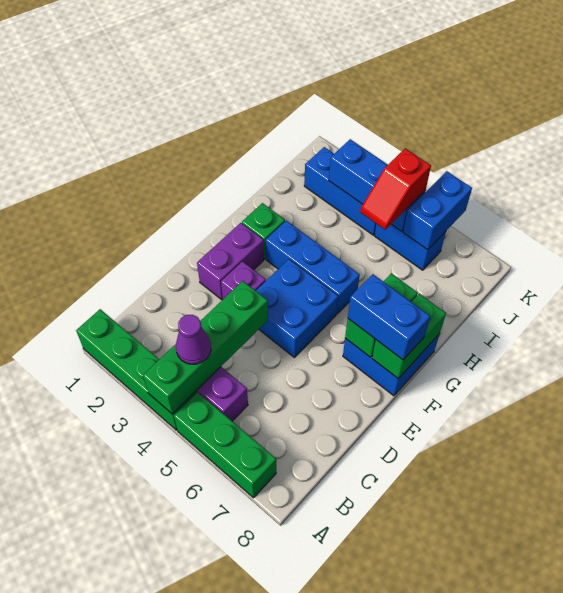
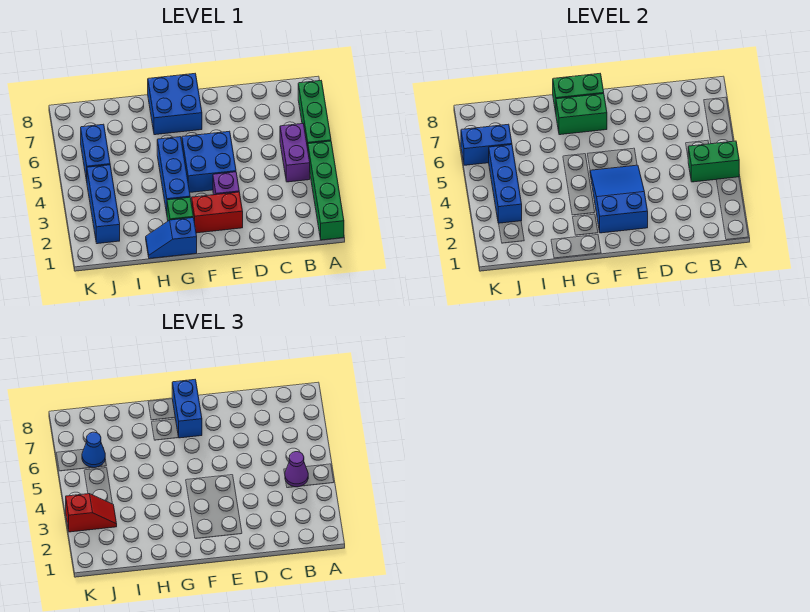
green 1x4 brick [143,281,268,414] -> green 1x2 brick [688,141,739,182]
purple 1x2 brick [197,223,264,300] -> red 1x2 brick [192,192,243,233]
none -> blue 2x3 slope [590,165,648,233]
none -> blue 1x2 slope [146,218,197,259]
red 1x2 slope [360,148,431,230] -> red 1x2 slope moved to [66,494,117,532]
none -> blue 1x1 cone [82,432,105,468]

